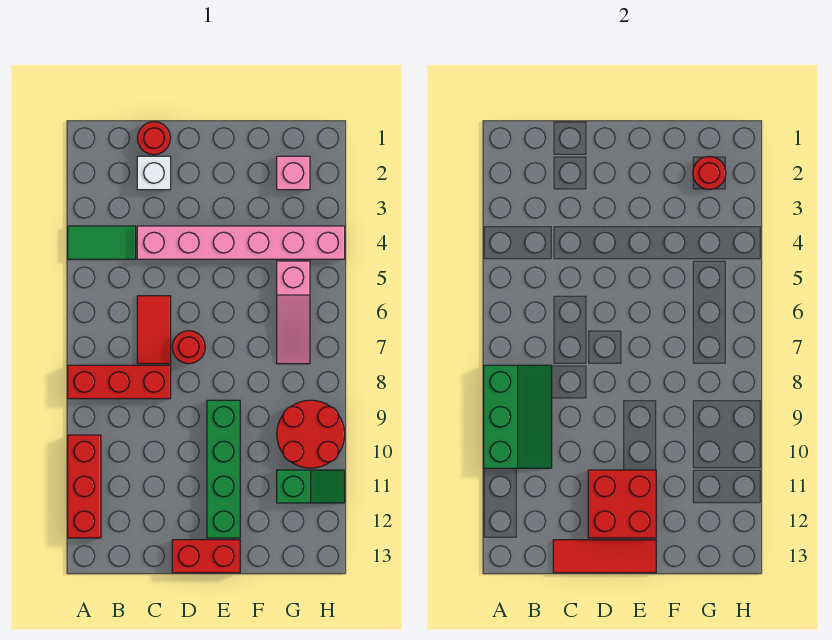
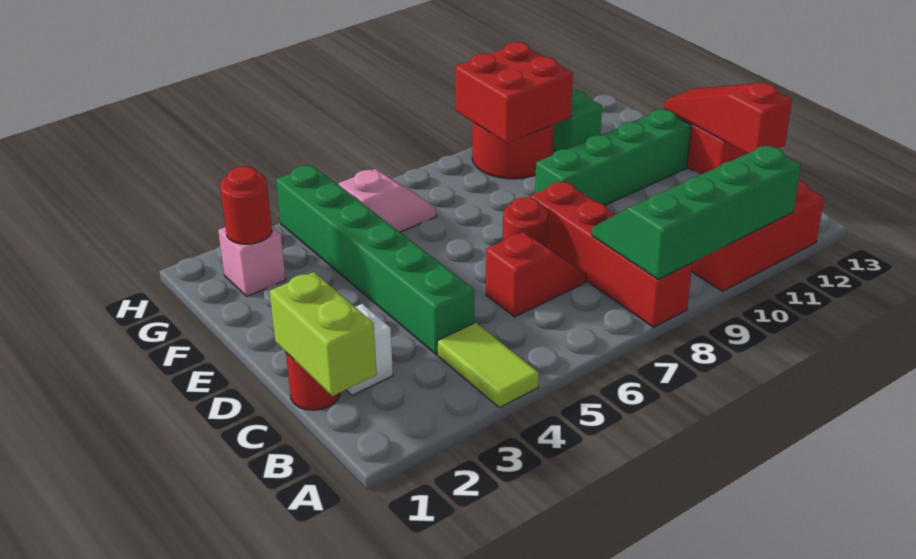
green 1x2 tile [68,226,136,259] -> lime 1x2 tile [437,323,539,408]
red 1x3 brick [68,365,171,399] -> red 1x4 brick [530,181,692,327]
green 2x3 slope [484,365,552,468] -> green 2x4 slope [592,145,801,280]
none -> lime 1x2 brick [270,272,377,396]
pink 1x6 brick [137,226,345,259] -> green 1x6 brick [276,165,474,355]
red 1x2 tile [137,296,171,364] -> red 1x2 slope [486,232,586,317]
red 1x3 tile [553,540,656,573] -> red 1x3 slope [664,83,792,154]
red 2x2 brick [588,470,656,538] -> red 2x2 brick moved to [455,42,573,143]
pink 1x3 slope [277,261,310,364] -> pink 1x2 slope [338,169,436,232]

